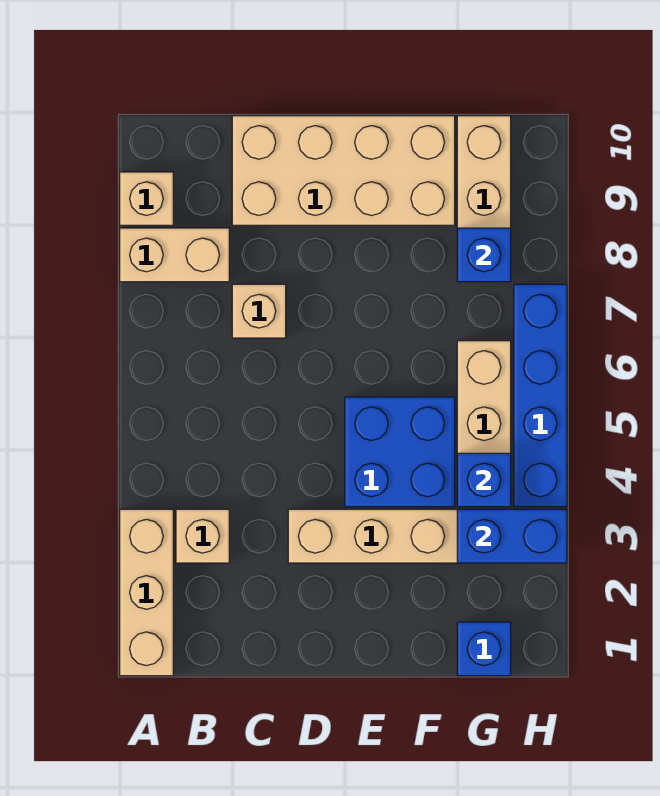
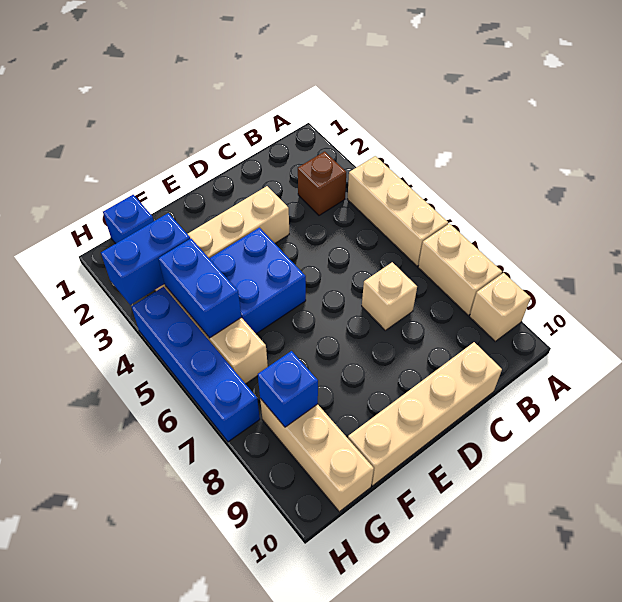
tan 1x3 brick [120,509,173,676] -> tan 1x3 brick moved to [347,156,448,266]
tan 1x2 brick [120,228,229,282] -> tan 1x2 brick turned to [418,224,502,315]
tan 1x1 brick [176,509,229,563] -> brown 1x1 brick [298,152,346,215]
tan 2x4 brick [232,116,455,225] -> tan 1x4 brick [348,342,502,486]
blue 1x1 brick [457,453,511,507] -> blue 1x2 brick [158,239,241,338]

